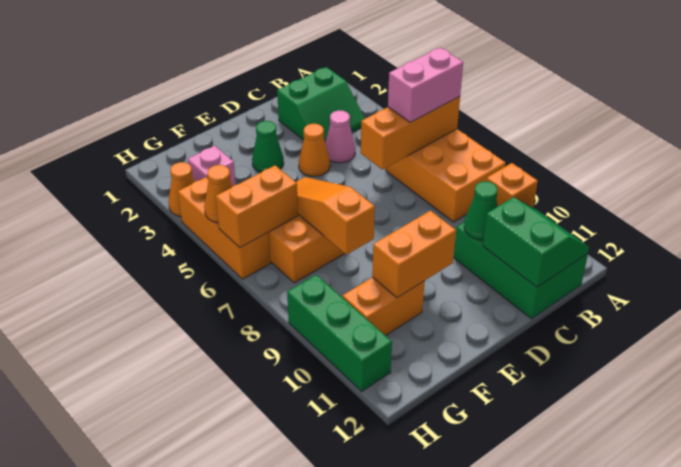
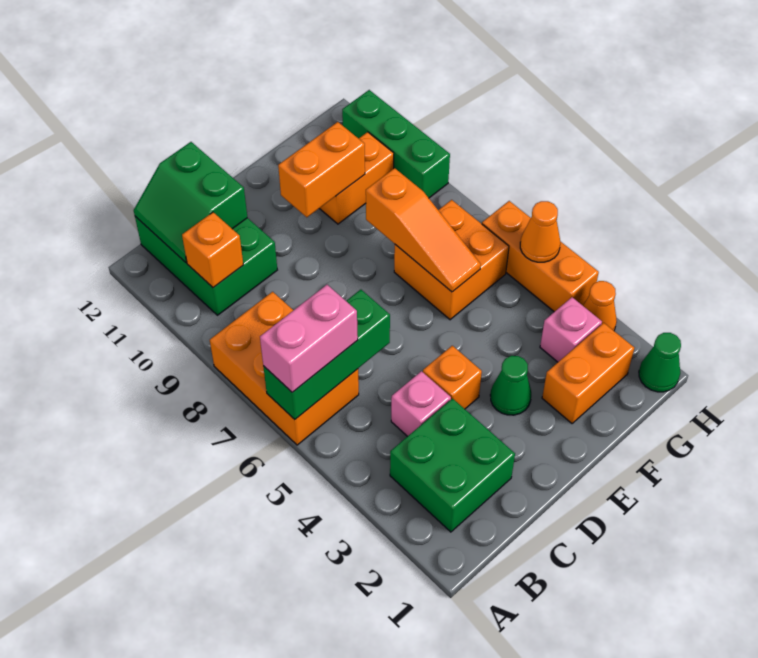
orange 1x3 brick [361,97,460,170] -> green 1x3 brick [263,290,390,419]
green 2x2 slope [277,67,365,143] -> green 2x2 brick [390,398,515,532]
pink 1x1 cone [325,110,356,163] -> pink 1x1 brick [391,371,451,437]
green 1x1 cone [464,181,498,240] -> green 1x1 cone moved to [639,333,681,392]
orange 1x1 cone [299,124,330,176] -> orange 1x1 brick [423,346,482,409]
orange 1x2 brick [216,165,298,248] -> orange 1x2 brick moved to [542,323,634,424]

